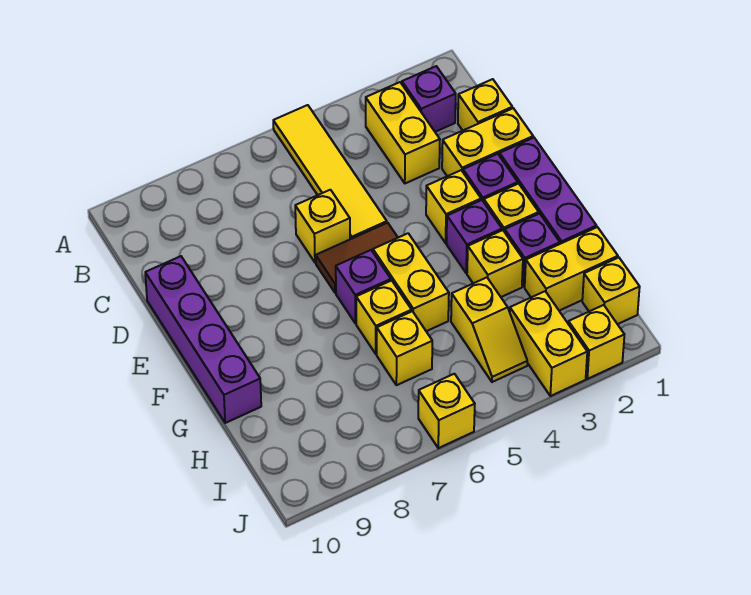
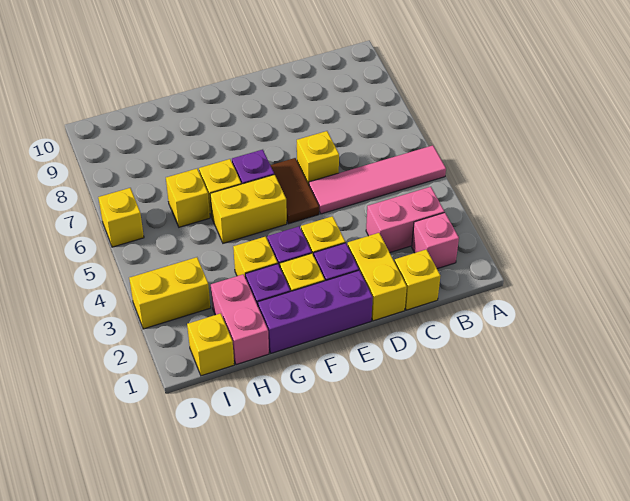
yellow 1x4 tile [273,105,387,239] -> pink 1x4 tile [309,145,446,214]
purple 1x1 brick [402,66,456,132] -> pink 1x1 brick [412,213,459,269]
yellow 1x2 brick [366,82,440,183] -> pink 1x2 brick [366,187,444,252]
purple 1x4 brick [145,256,261,423] -> none
yellow 1x2 brick [525,227,618,311] -> pink 1x2 brick [211,274,269,365]
yellow 1x2 slope [451,277,527,382] -> none
yellow 1x1 brick [568,305,624,379] -> none

